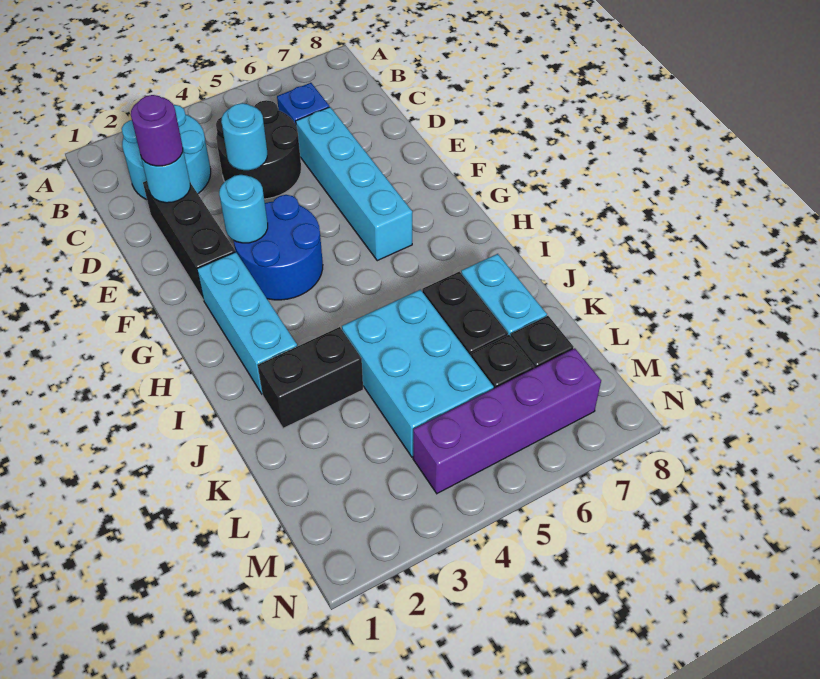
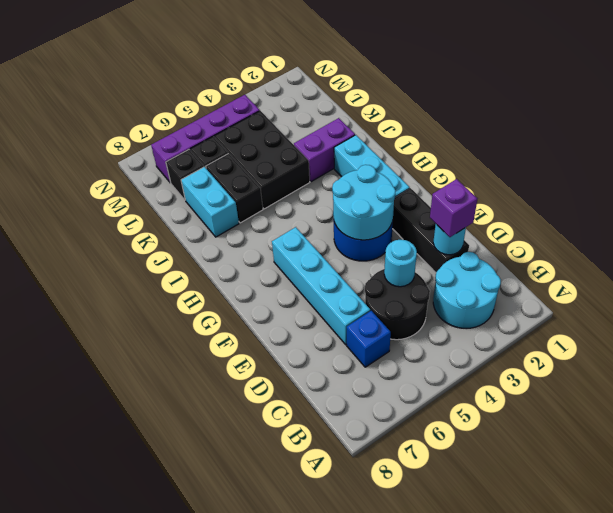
purple 1x1 round brick [131,95,183,166] -> purple 1x1 brick [430,179,477,237]
cyan 1x1 round brick [219,175,268,243] -> cyan 2x2 round brick [332,165,396,240]
black 1x2 brick [258,327,363,428] -> purple 1x2 brick [294,118,355,182]
cyan 2x3 brick [342,290,494,457] -> black 2x3 brick [215,111,310,209]

